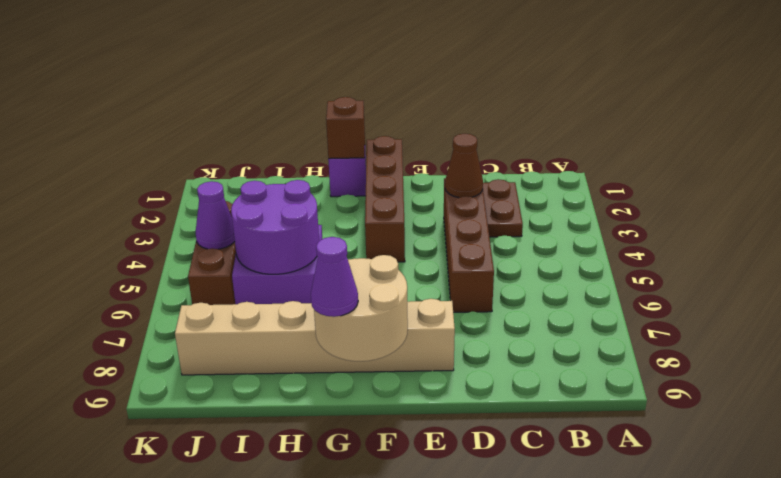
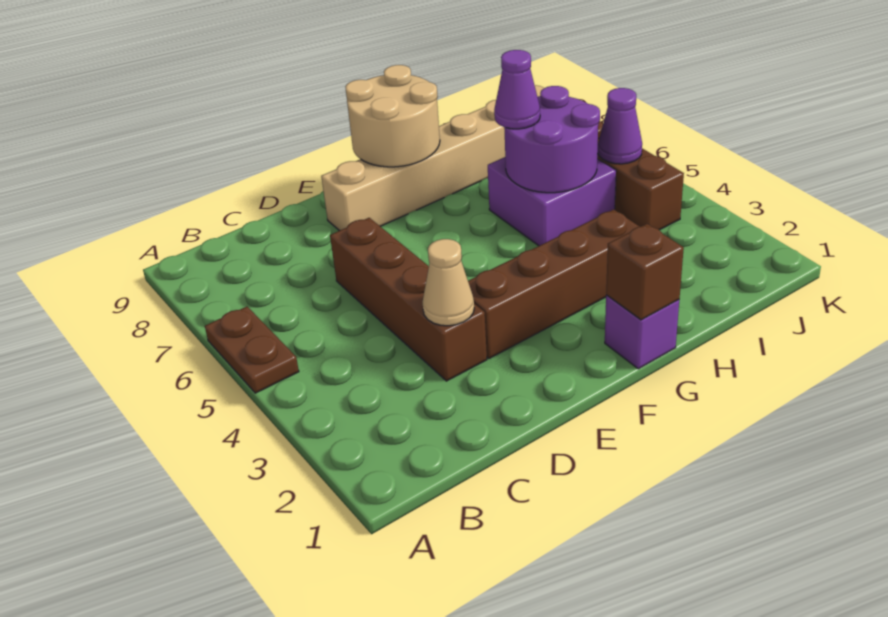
brown 1x2 plate [483,179,523,237] -> brown 1x2 plate moved to [205,307,299,393]
brown 1x1 cone [445,134,483,198] -> tan 1x1 cone [423,239,474,326]
brown 1x4 brick [365,136,405,262] -> brown 1x4 brick turned to [468,210,640,359]
purple 1x1 cone [311,237,358,317] -> purple 1x1 cone moved to [494,50,540,129]

